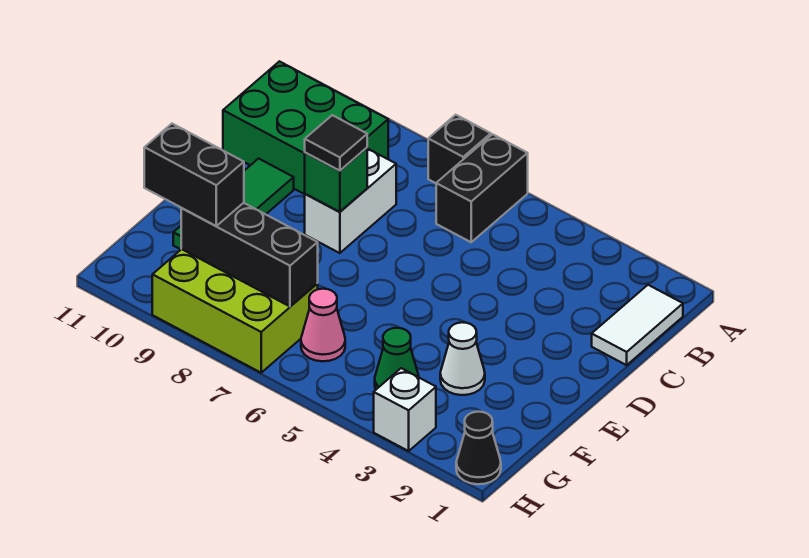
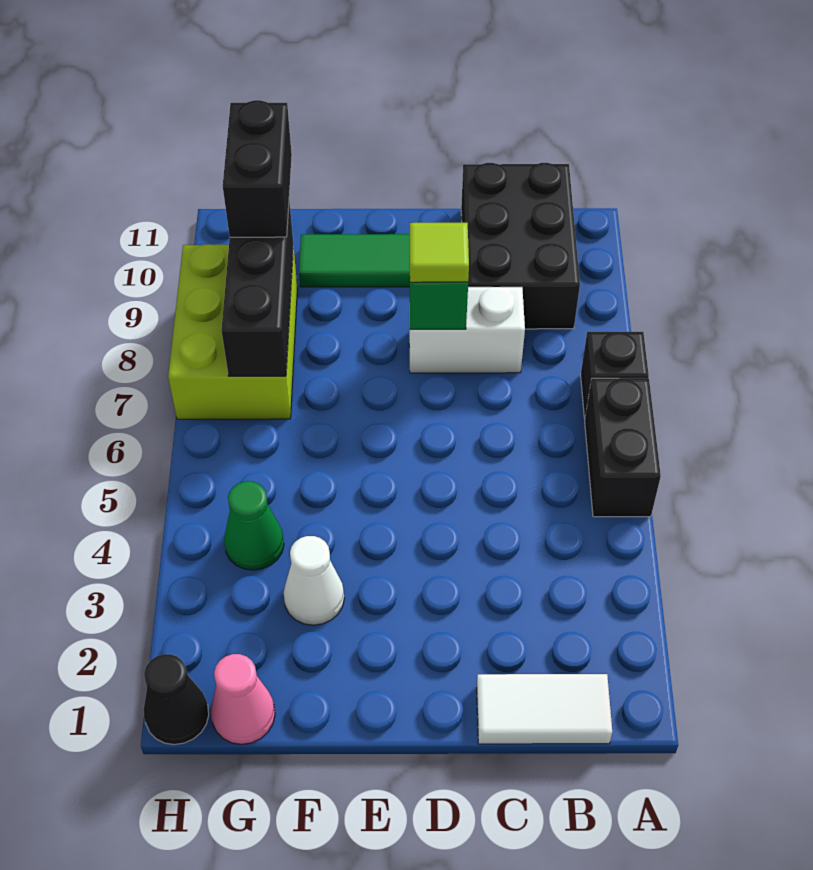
black 1x2 brick [436,134,528,242] -> black 1x2 brick turned to [585,378,661,517]
green 2x3 brick [223,61,388,194] -> black 2x3 brick [461,163,580,329]
black 1x1 tile [305,115,367,171] -> lime 1x1 tile [410,223,469,282]
pink 1x1 cone [301,289,345,361] -> pink 1x1 cone moved to [211,654,275,744]
white 1x1 brick [374,368,436,451] -> none

